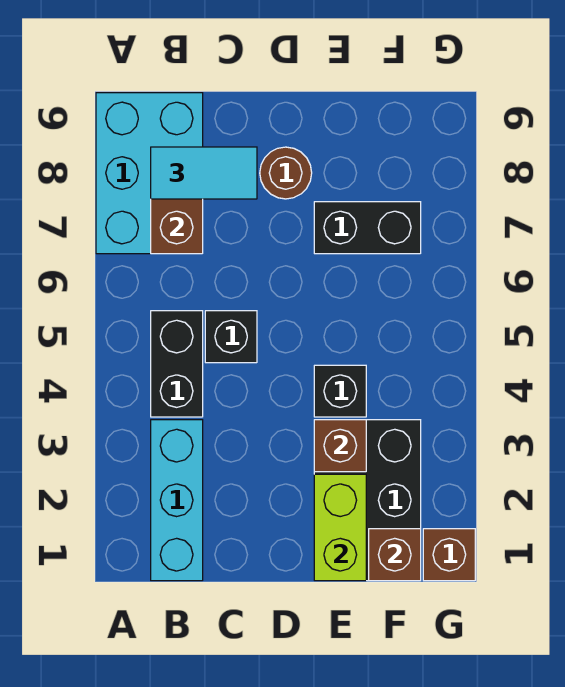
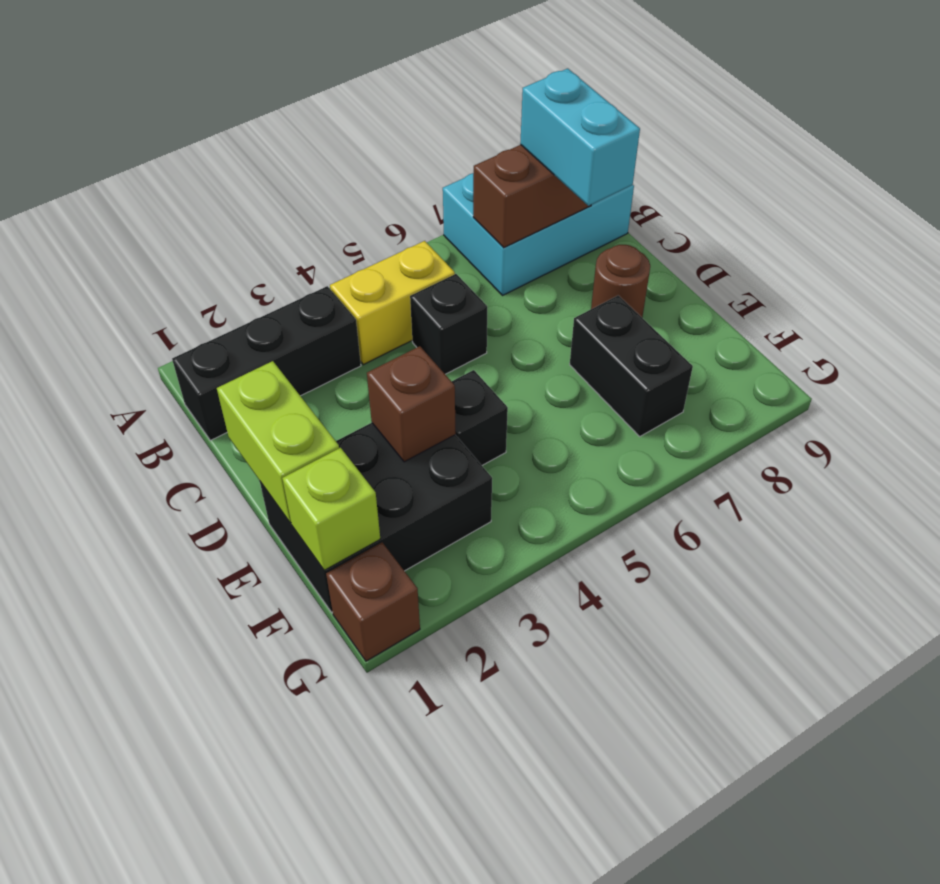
cyan 1x3 brick [151,420,203,581] -> black 1x3 brick [172,286,361,440]
black 1x2 brick [151,311,203,417] -> yellow 1x2 brick [330,241,455,365]
cyan 1x2 tile [151,147,257,199] -> cyan 1x2 brick [520,69,640,206]
lime 1x2 brick [314,474,366,581] -> lime 1x2 brick turned to [217,361,339,523]
brown 1x1 brick [369,529,421,581] -> lime 1x1 brick [282,448,380,570]

